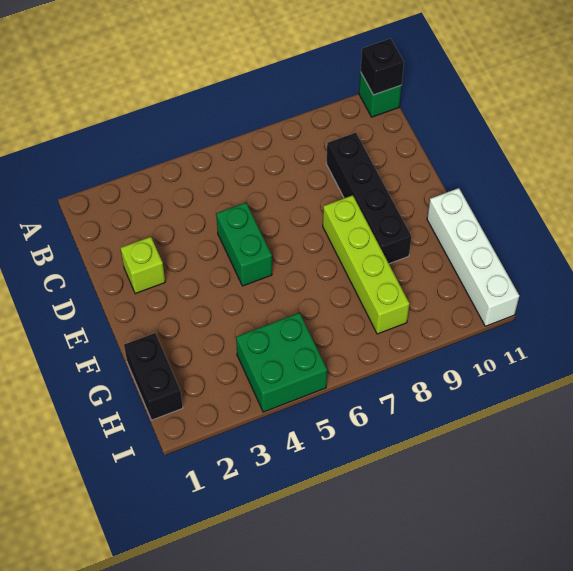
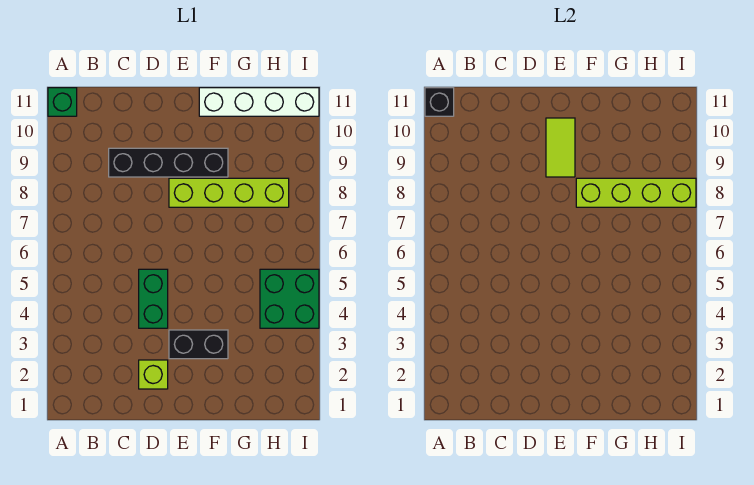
green 1x2 brick [216,203,272,286] -> green 1x2 brick turned to [139,269,168,328]
none -> lime 1x2 tile [546,118,575,177]
none -> lime 1x4 brick [576,178,696,207]
black 1x2 brick [124,333,183,420] -> black 1x2 brick moved to [169,330,228,359]

